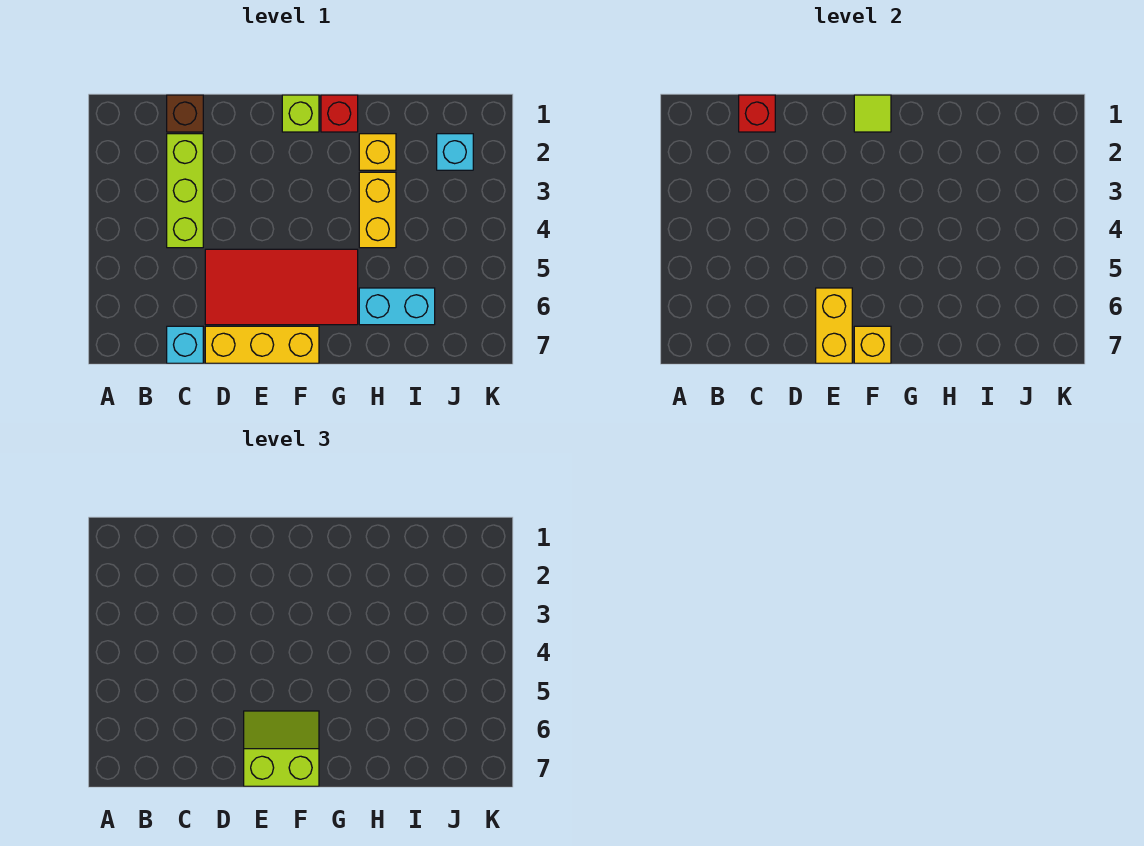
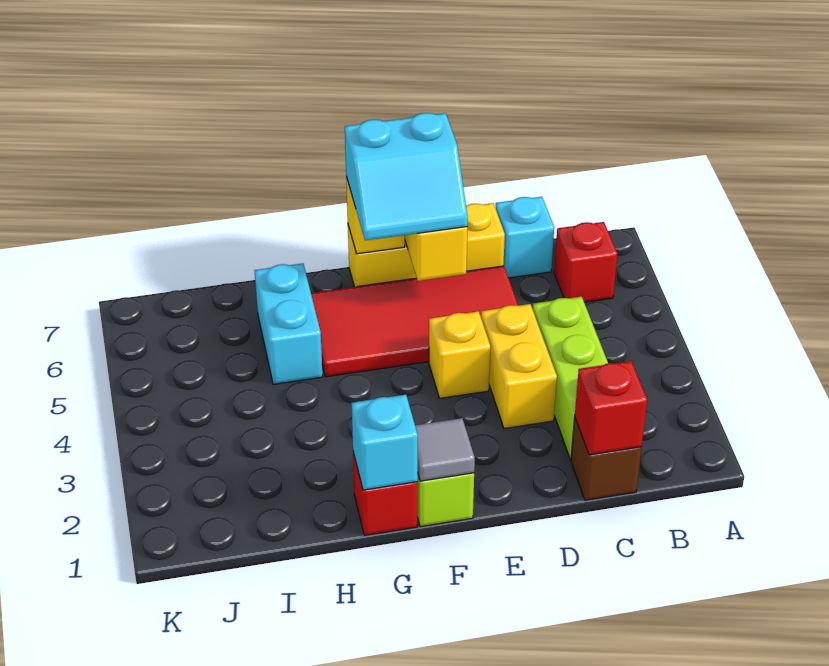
none -> red 1x1 brick [554,222,617,302]
lime 2x2 slope [244,711,319,786] -> cyan 2x2 slope [345,113,468,240]
lime 1x1 tile [854,95,891,132] -> grey 1x1 tile [415,418,475,481]
yellow 1x1 brick [359,134,396,170] -> yellow 1x1 brick moved to [429,311,490,398]
yellow 1x2 brick [359,172,396,248] -> yellow 1x2 brick moved to [481,304,557,429]
cyan 1x2 brick [359,288,435,325] -> cyan 1x2 brick turned to [254,263,323,384]
cyan 1x1 brick [437,134,473,170] -> cyan 1x1 brick moved to [351,395,418,490]

